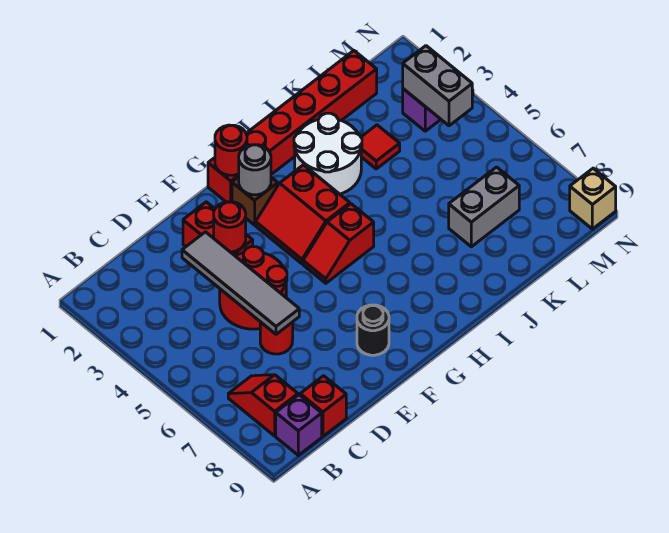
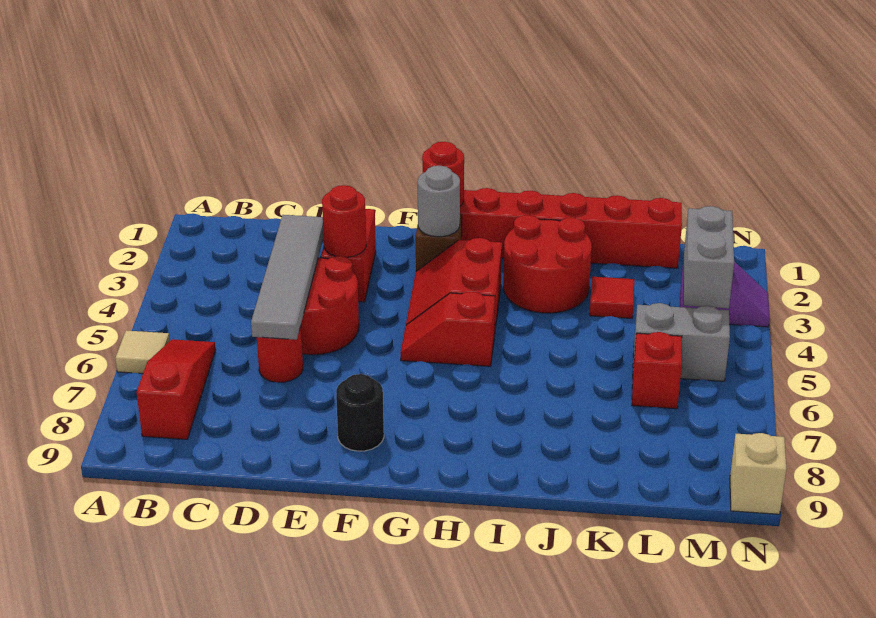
none -> tan 1x1 tile [115,330,170,374]
red 1x2 slope [228,375,298,436] -> red 1x3 slope [137,339,216,439]
purple 1x1 brick [276,395,322,455] -> none
red 1x1 brick [300,376,346,436] -> red 1x1 brick moved to [632,332,682,409]
white 2x2 round brick [294,113,362,194] -> red 2x2 round brick [503,215,592,313]
grey 1x2 brick [449,167,519,247] -> grey 1x2 brick moved to [633,303,730,381]

